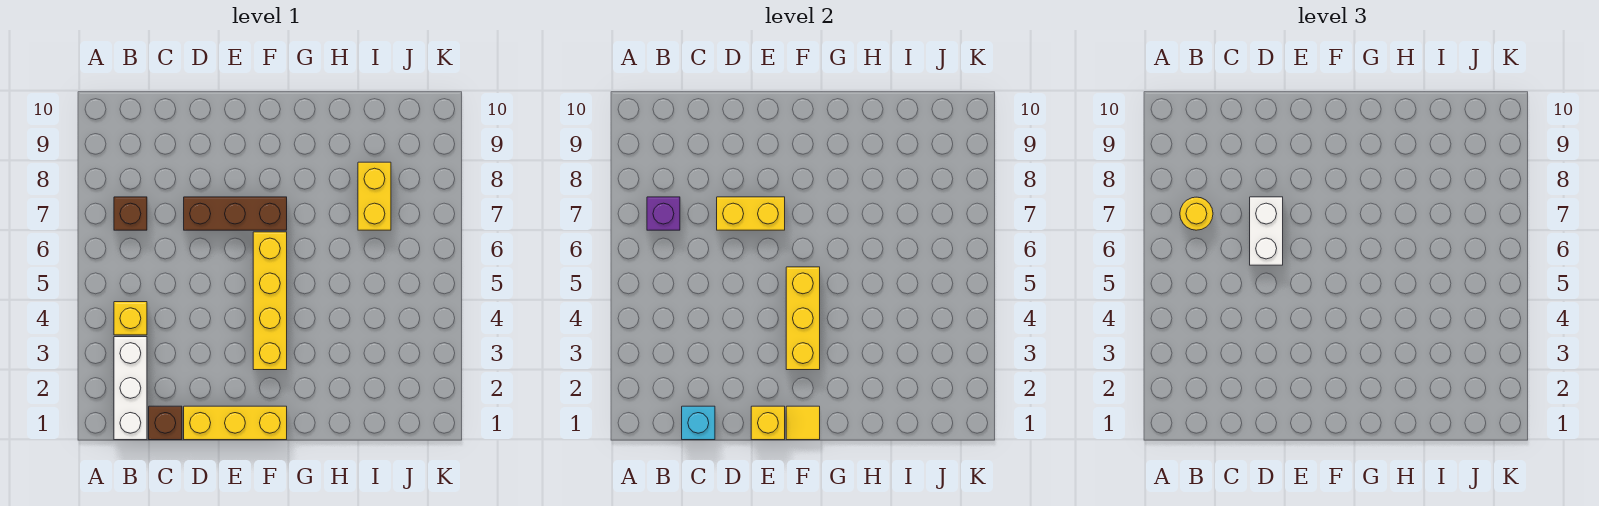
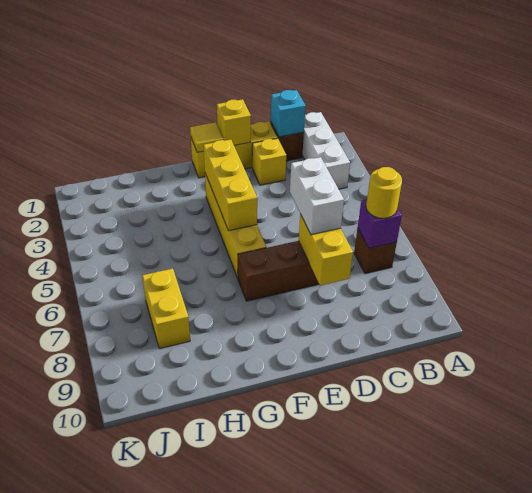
yellow 1x1 brick [114,302,147,335] -> yellow 1x1 brick moved to [252,138,286,185]
yellow 1x2 brick [717,197,785,230] -> yellow 1x2 brick turned to [299,214,353,285]

